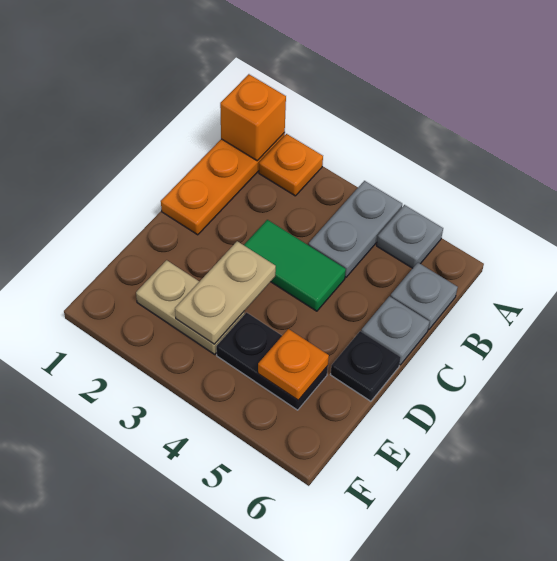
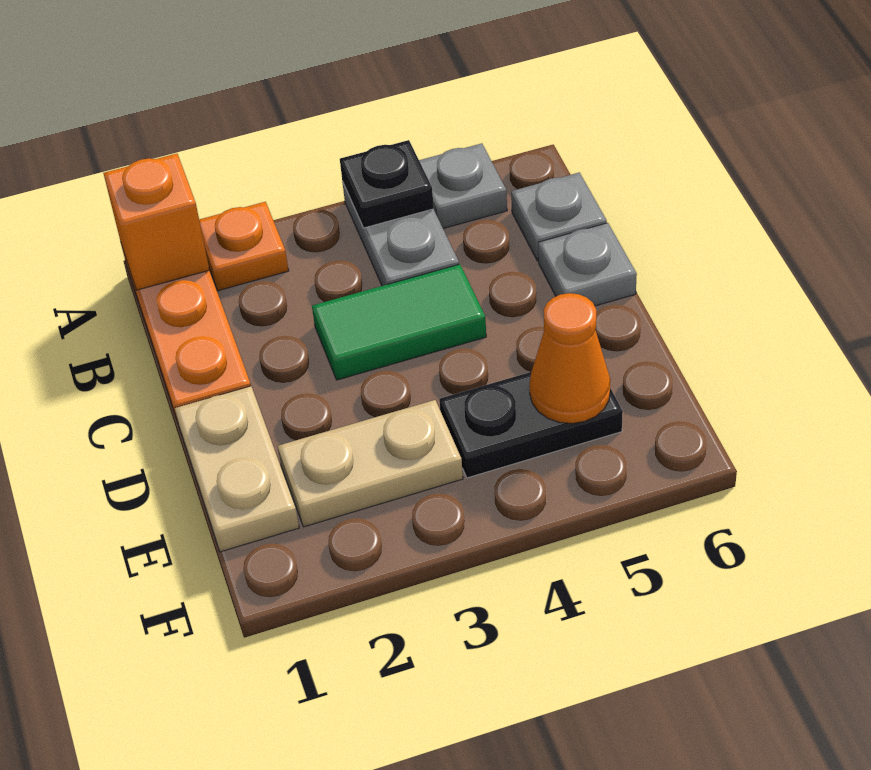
tan 1x2 plate [175,241,276,344] -> tan 1x2 plate moved to [175,386,299,552]
black 1x1 plate [330,331,401,401] -> black 1x1 plate moved to [340,140,434,228]
orange 1x1 plate [258,329,329,400] -> orange 1x1 cone [530,293,611,424]

